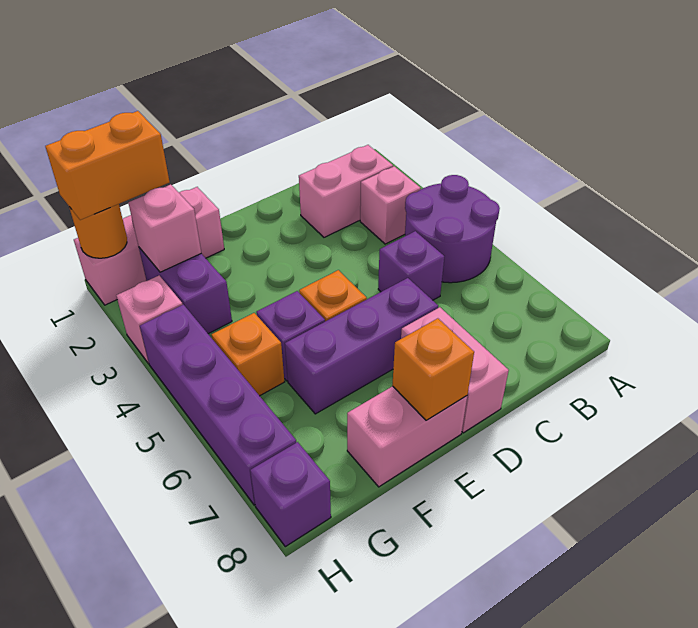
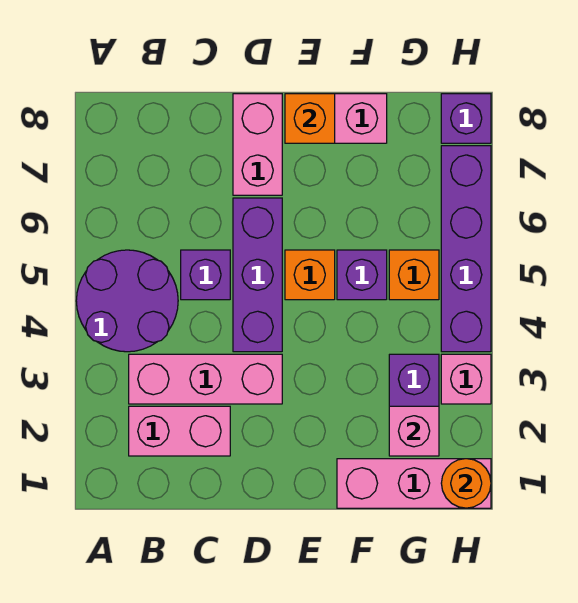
pink 1x1 brick [360,166,421,244] -> pink 1x3 brick [129,354,282,404]
purple 1x3 brick [285,278,438,414] -> purple 1x3 brick turned to [233,198,282,352]
orange 1x2 brick [45,111,170,220] -> none

